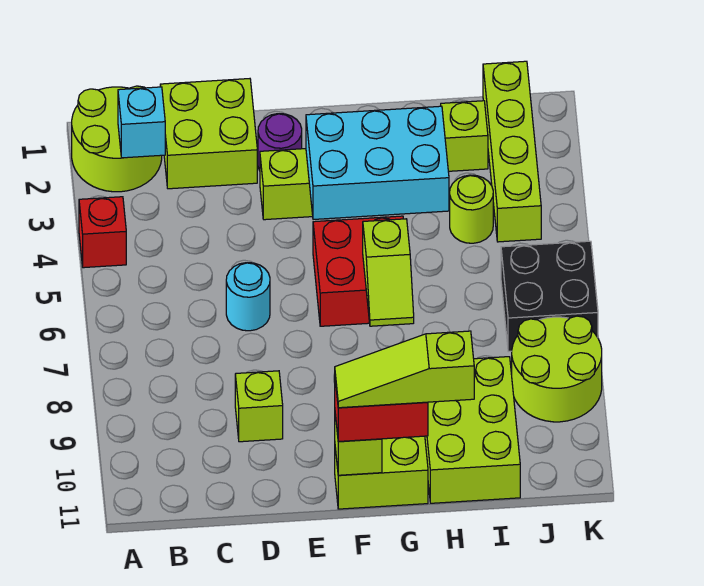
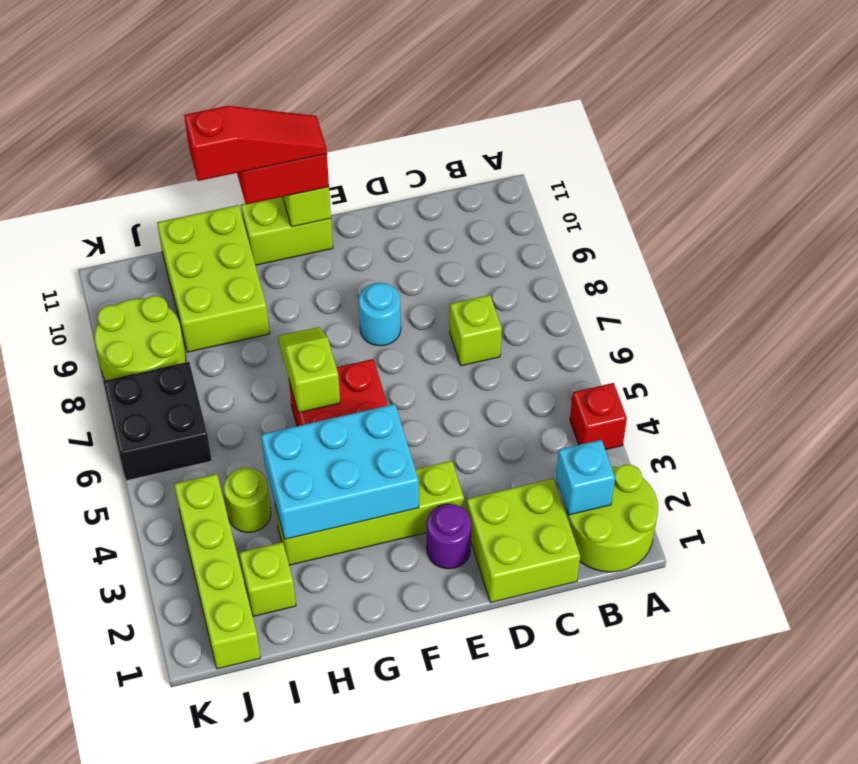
cyan 1x1 round brick [226,263,270,331] -> cyan 1x1 round brick moved to [359,283,401,346]
lime 1x1 brick [235,371,283,442] -> lime 1x1 brick moved to [450,295,502,366]
lime 1x3 slope [335,331,474,408] -> red 1x3 slope [184,106,327,181]

